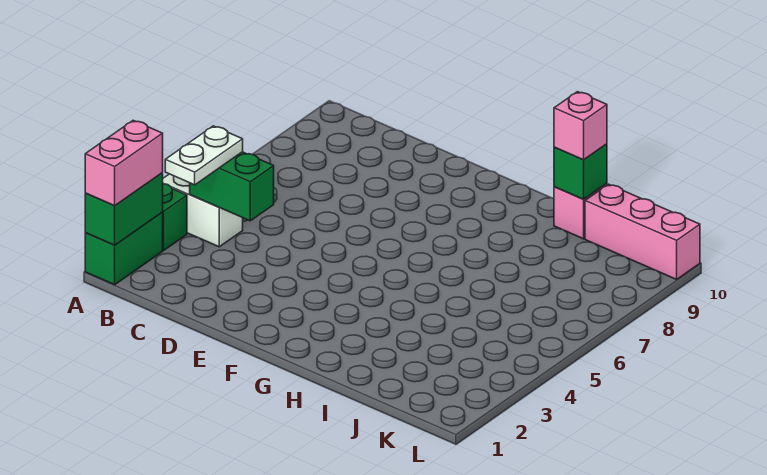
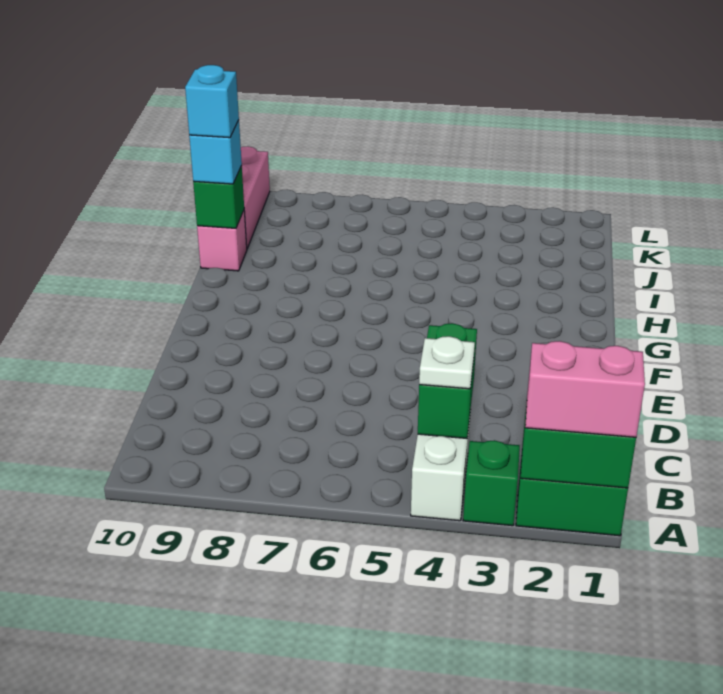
white 1x2 plate [165,126,243,185] -> white 1x1 plate [419,336,475,389]
pink 1x1 brick [554,92,607,160] -> cyan 1x1 brick [189,120,242,184]
none -> cyan 1x1 brick [185,65,239,138]

